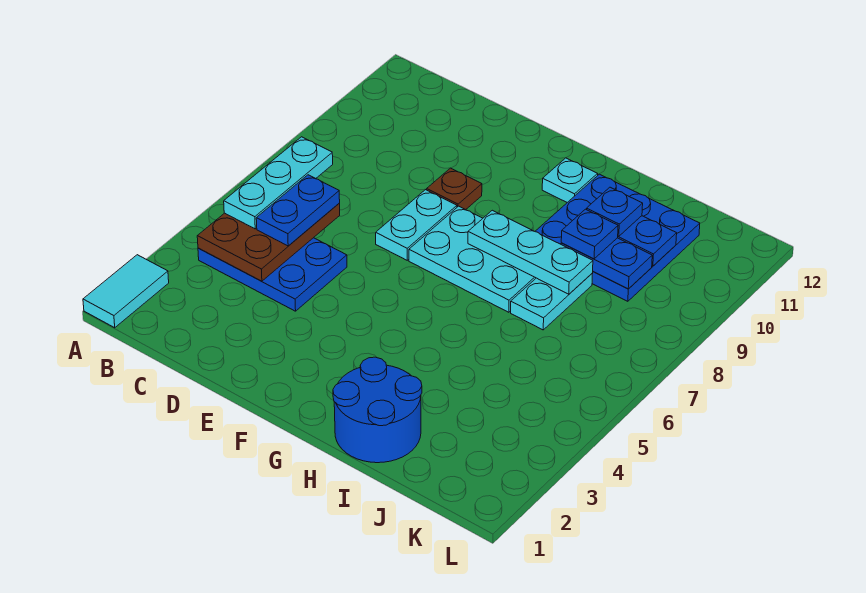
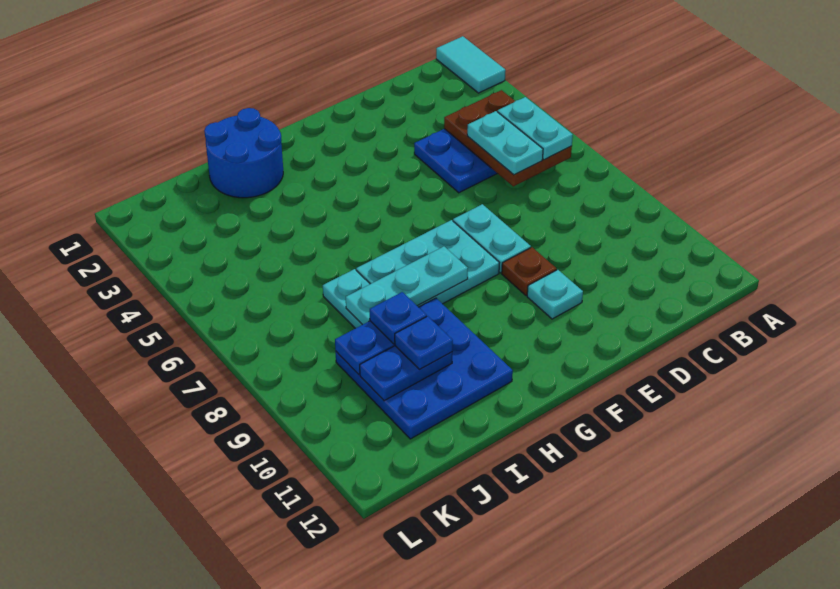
cyan 1x3 plate [224,137,333,229] -> cyan 1x2 plate [497,97,573,160]
blue 1x2 plate [256,175,340,246] -> cyan 1x2 plate [467,111,543,175]
cyan 1x1 plate [542,158,598,202] -> cyan 1x1 plate moved to [527,270,583,319]

